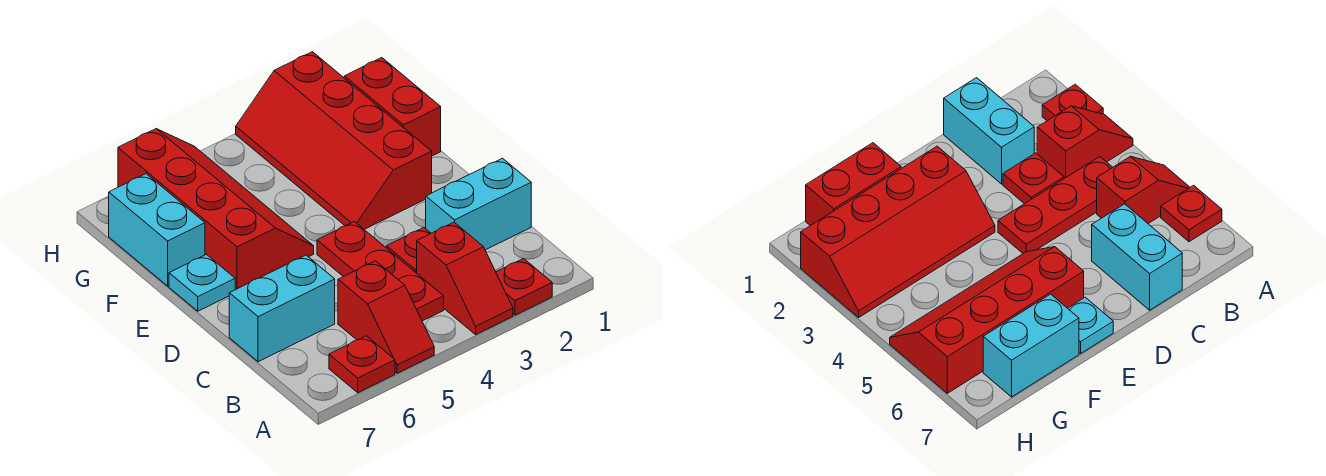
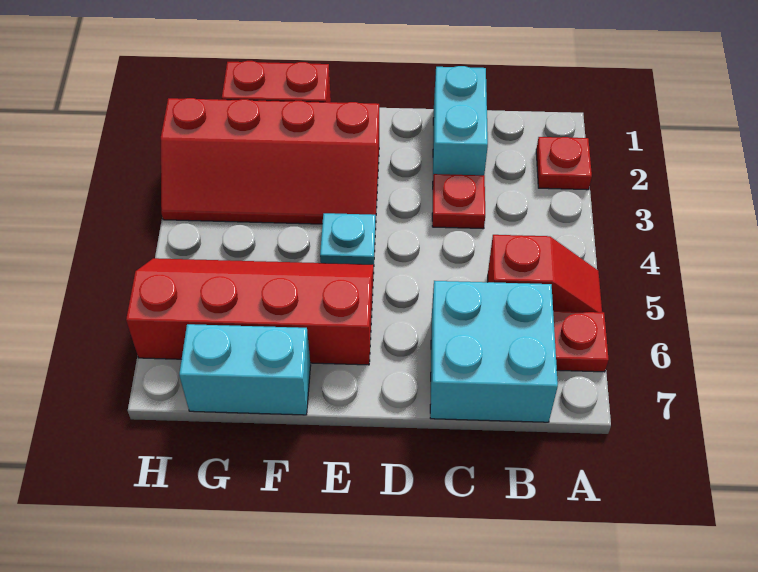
red 1x2 slope [417,222,513,335] -> none
red 1x3 plate [317,222,444,321] -> none
cyan 1x2 brick [229,255,335,362] -> cyan 2x2 brick [430,281,558,422]
cyan 1x1 plate [169,254,235,311] -> cyan 1x1 plate moved to [320,213,376,264]

